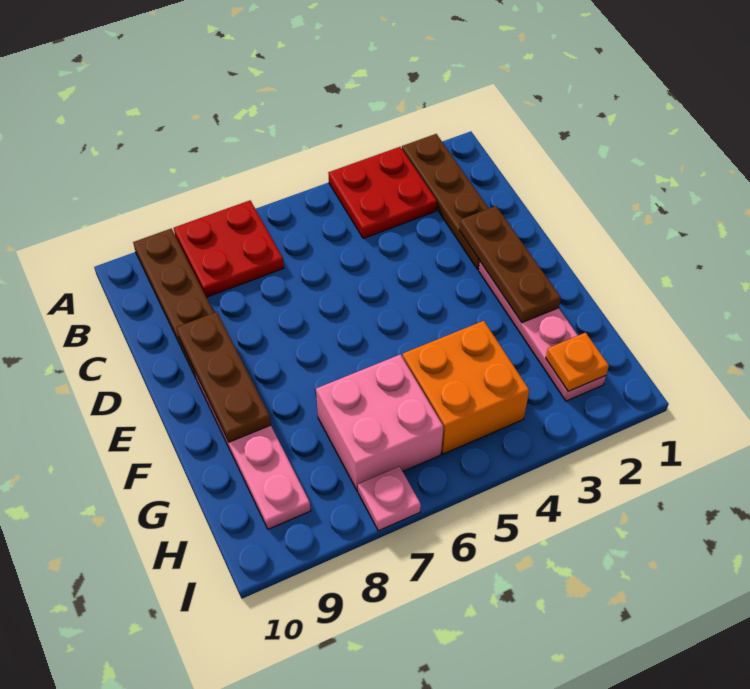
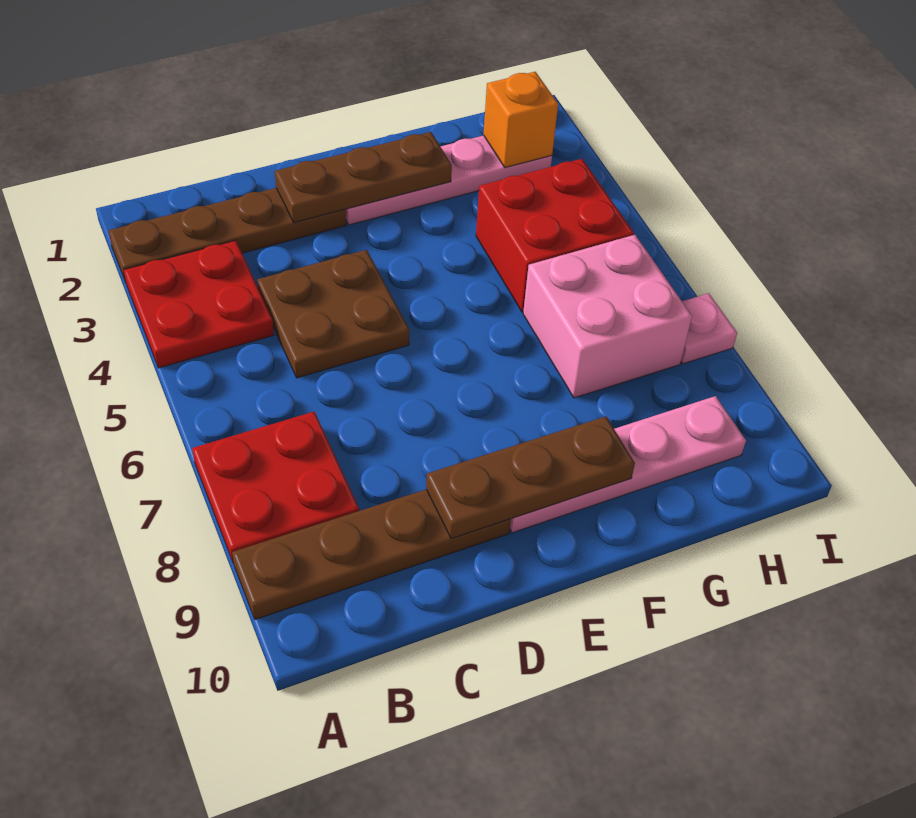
none -> brown 2x2 plate [257,250,409,378]
orange 2x2 brick [402,321,529,454] -> red 2x2 brick [476,159,634,312]
orange 1x1 plate [546,333,609,391] -> orange 1x1 brick [483,72,558,168]

